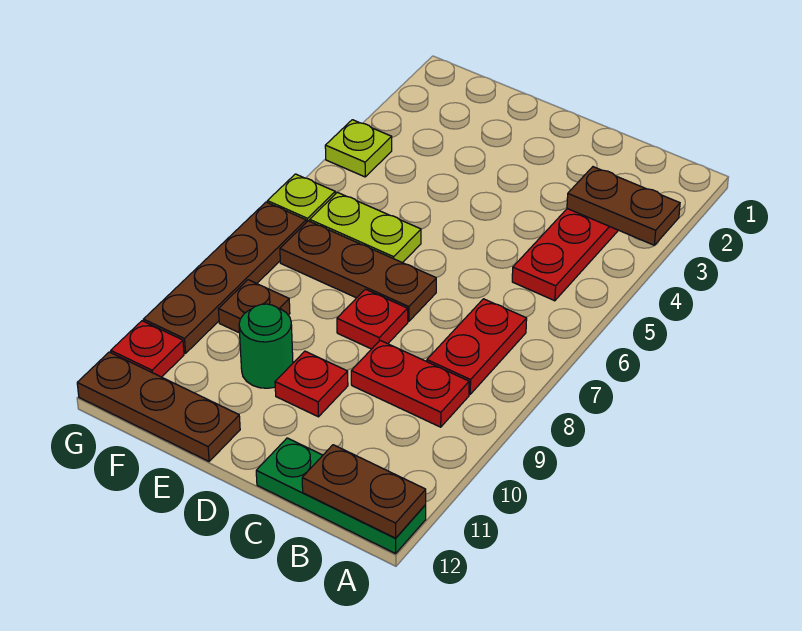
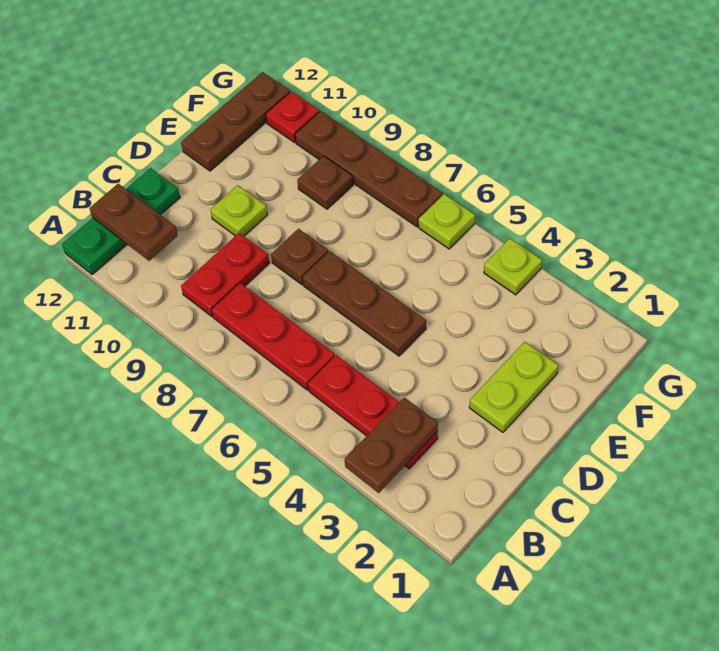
brown 1x2 plate [302,445,426,538] -> brown 1x2 plate turned to [90,184,178,261]
red 1x2 plate [427,299,527,394] -> red 1x3 plate [212,283,335,390]
brown 1x3 plate [280,221,436,322] -> brown 1x3 plate turned to [302,251,426,356]
red 1x1 plate [337,289,408,349] -> brown 1x1 plate [271,229,328,285]
red 1x1 plate [275,351,348,417] -> lime 1x1 plate [210,185,268,236]
lime 1x2 plate [310,192,421,263] -> lime 1x2 plate moved to [469,342,559,432]
green 1x1 round brick [239,304,293,388] -> none

